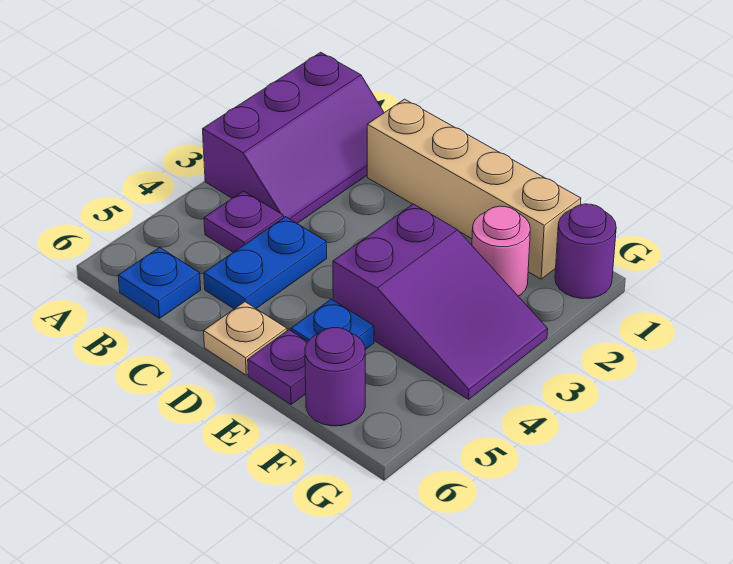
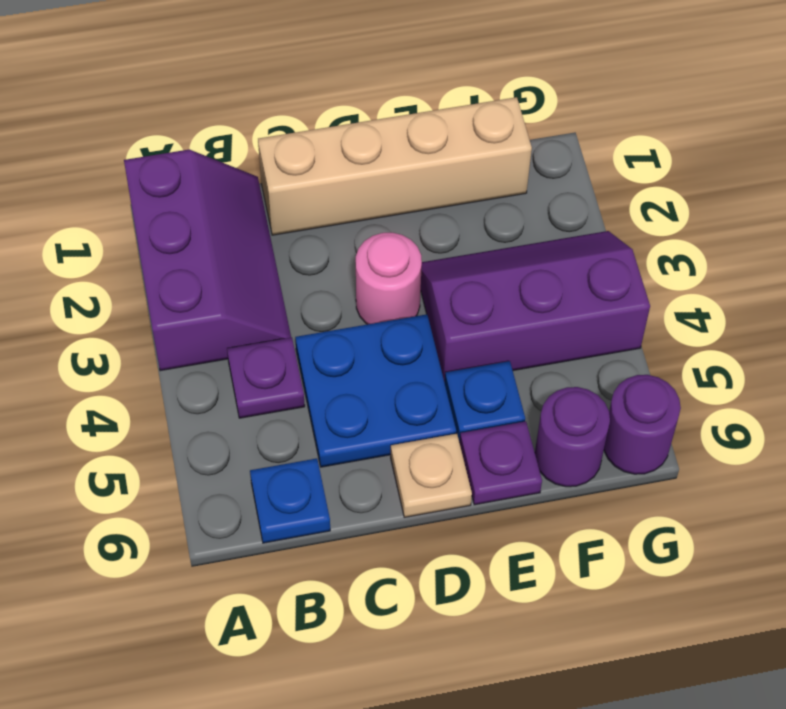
blue 1x2 plate [204,217,327,309] -> blue 2x2 plate [295,314,456,467]
purple 2x3 slope [333,204,548,399] -> purple 2x3 slope turned to [421,231,650,382]
pink 1x1 round brick [472,206,530,296] -> pink 1x1 round brick moved to [356,233,422,324]
purple 1x1 round brick [555,204,616,299] -> purple 1x1 round brick moved to [604,375,681,474]

